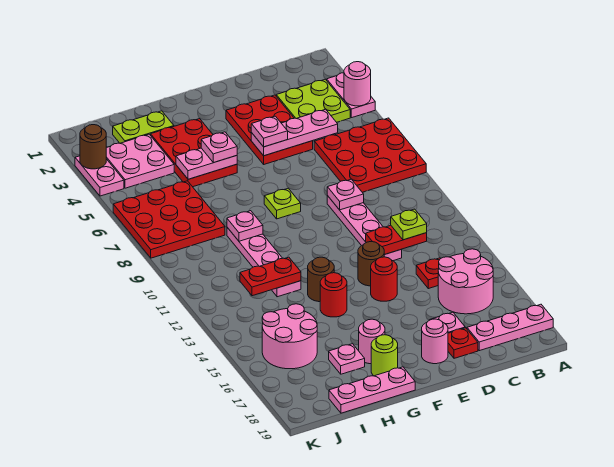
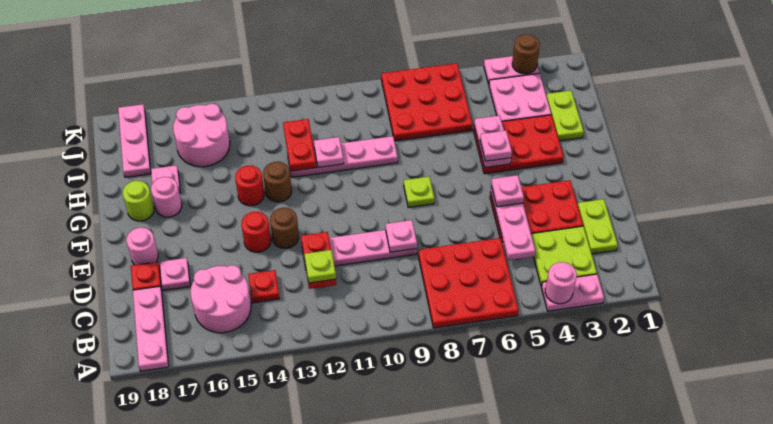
none -> lime 1x2 plate [578,199,618,254]
pink 1x3 plate [329,367,415,413] -> pink 1x3 plate moved to [118,104,151,177]
pink 1x1 plate [227,211,263,241] -> pink 1x1 plate moved to [314,137,344,167]

